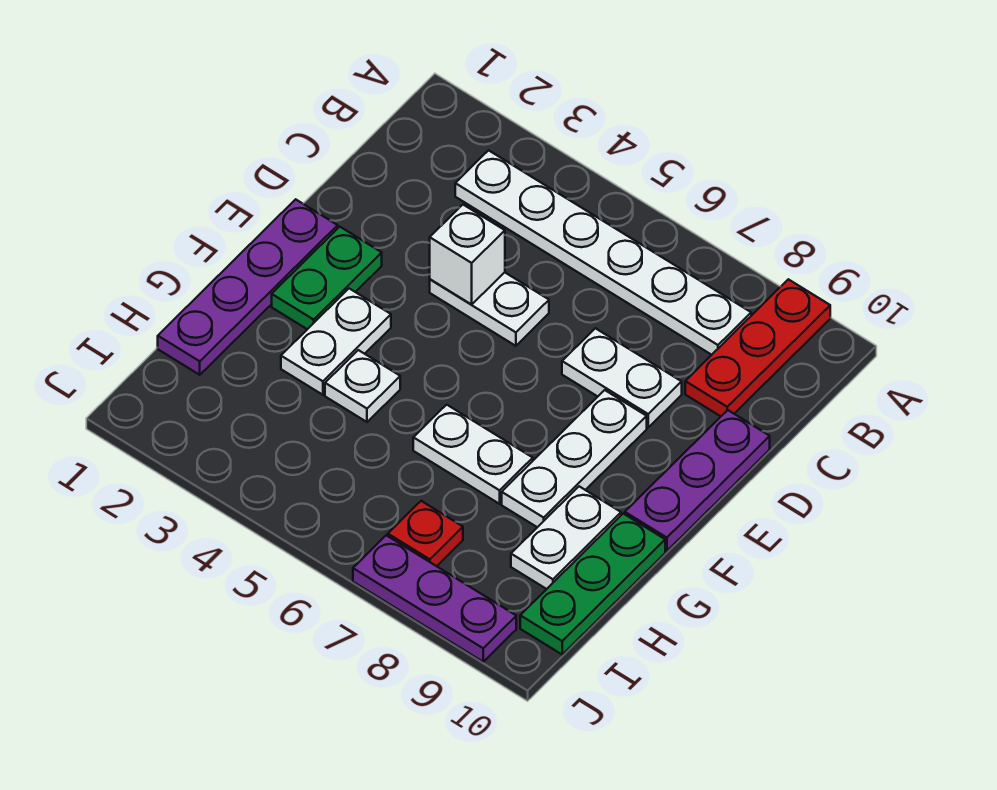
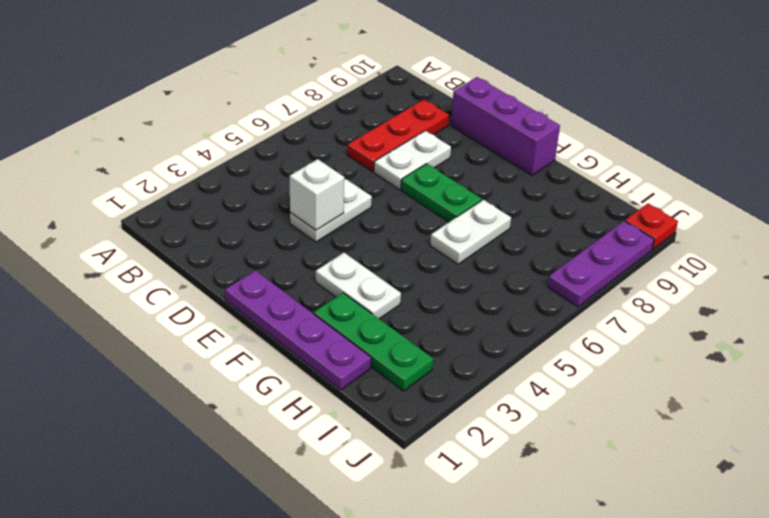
red 1x3 plate [685,279,830,416] -> red 1x3 plate turned to [348,100,449,172]
white 1x6 plate [455,150,751,355] -> none
purple 1x3 plate [625,410,770,551] -> purple 1x3 brick [451,77,560,175]
green 1x2 plate [272,227,382,329] -> green 1x2 plate moved to [401,164,482,222]
white 1x3 plate [502,390,647,527] -> none
white 1x1 plate [325,350,400,422] -> none
white 1x2 plate [511,486,621,589] -> none
green 1x3 plate [520,514,665,654] -> green 1x3 plate moved to [314,293,433,391]
red 1x1 plate [388,501,463,566] -> red 1x1 plate moved to [625,204,678,249]

